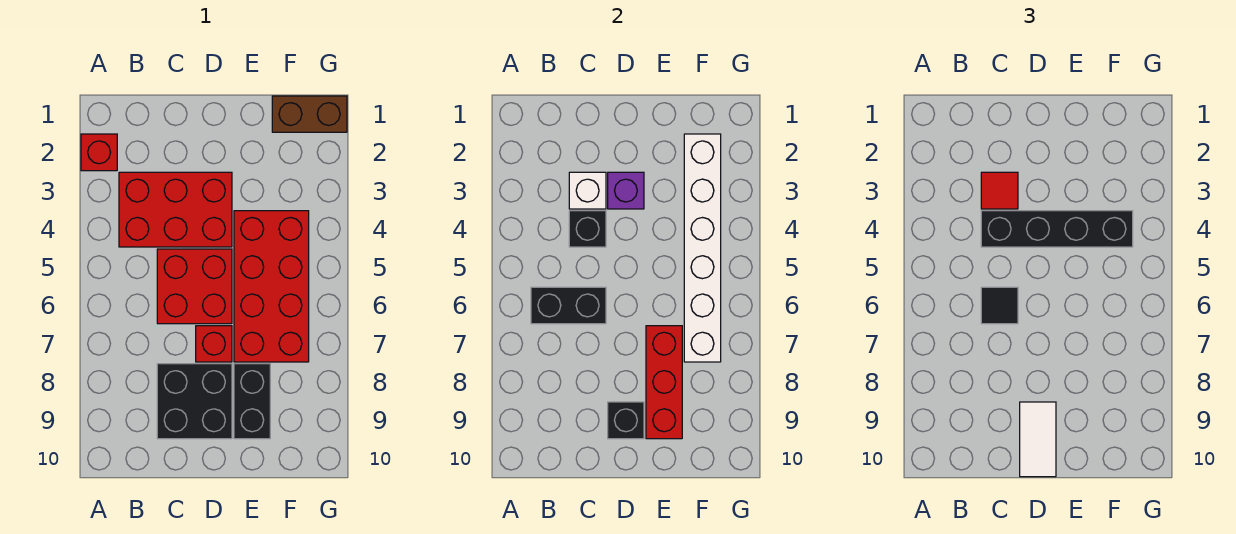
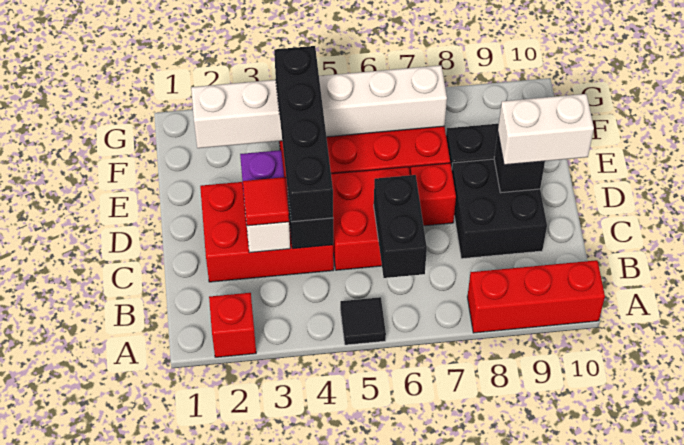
red 2x3 brick [119,172,232,247] -> red 2x3 brick turned to [200,178,334,282]
black 1x1 tile [981,287,1018,324] -> black 1x1 tile moved to [340,297,386,345]
white 1x2 tile [1020,402,1056,477] -> white 1x2 brick [498,94,594,165]
red 1x3 brick [646,326,682,439] -> red 1x3 brick moved to [467,260,605,333]
brown 1x2 brick [272,96,347,132] -> none

